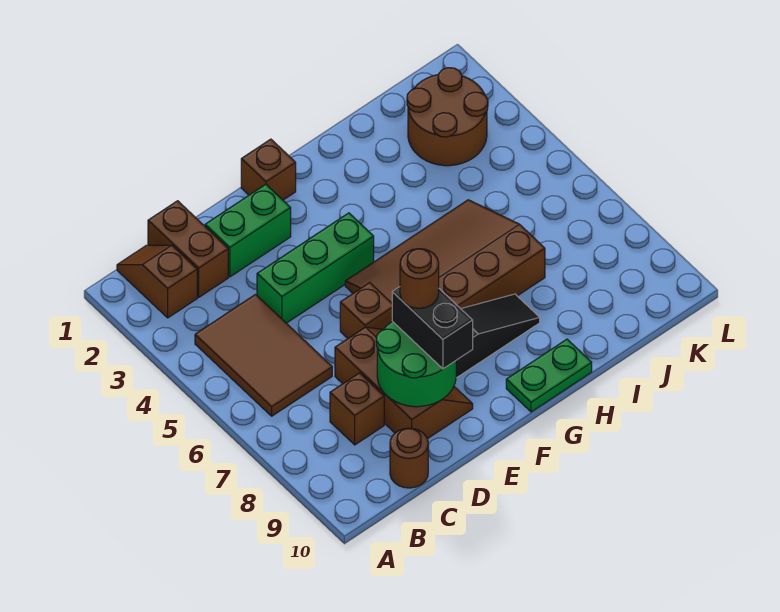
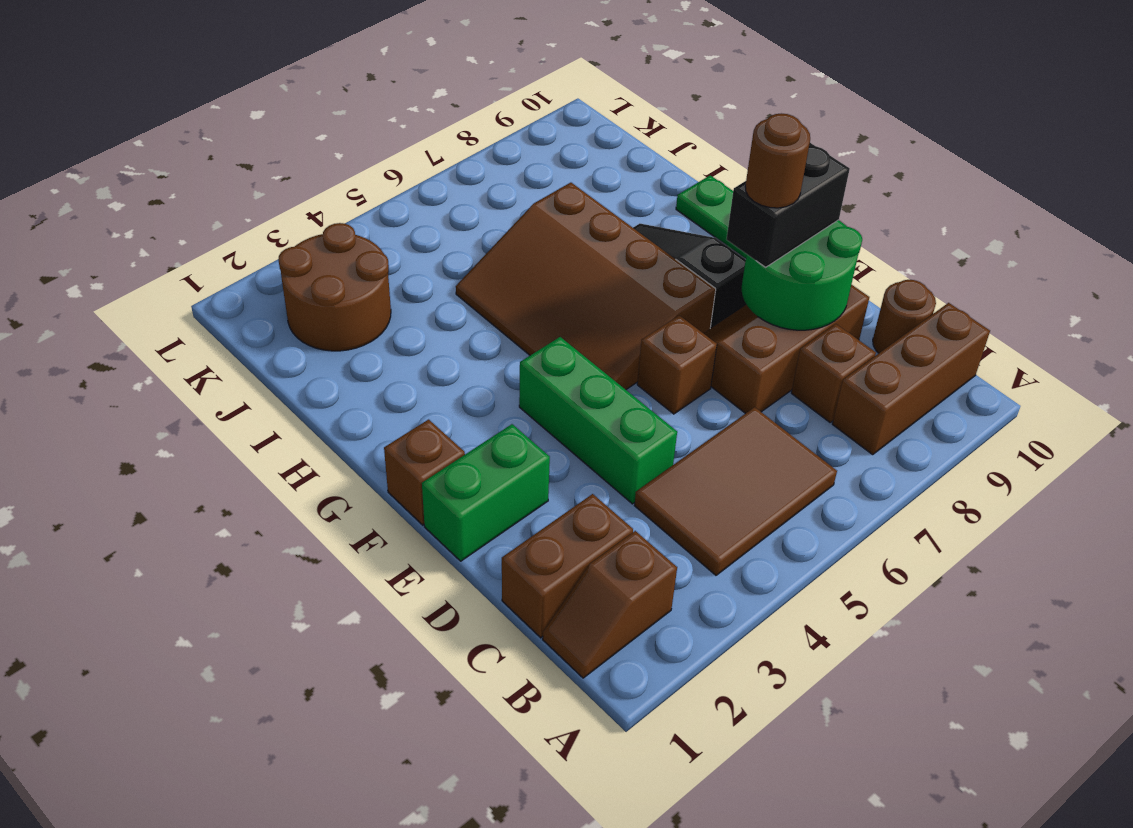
none -> brown 1x3 brick [832,303,990,455]
green 1x2 brick [205,184,291,277] -> green 1x2 brick turned to [422,424,550,561]

